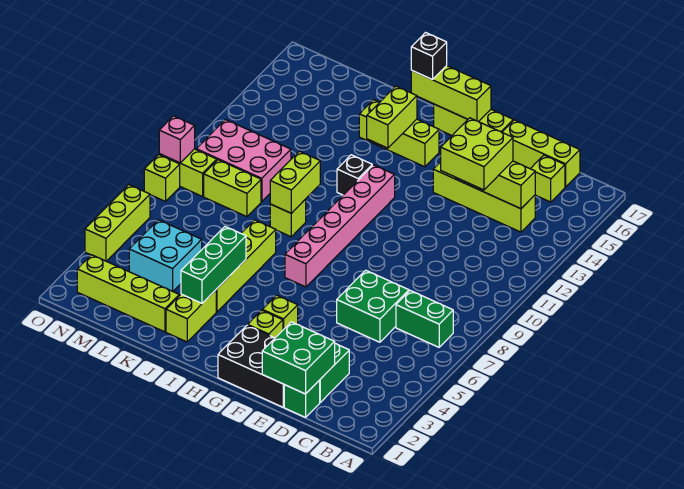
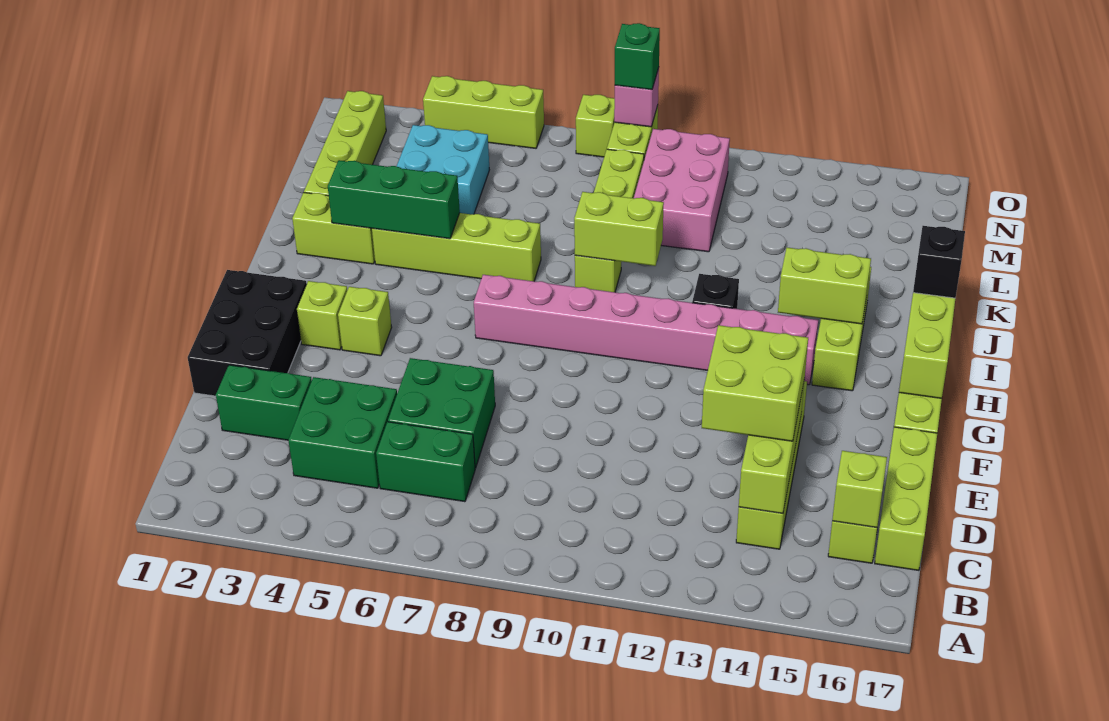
green 1x2 brick [396,291,453,347] -> green 1x2 brick turned to [376,422,475,502]
none -> lime 1x1 brick [832,451,887,527]
green 1x1 brick [284,380,320,417] -> green 1x1 brick moved to [615,23,660,90]
green 2x2 brick [262,322,335,394] -> green 2x2 brick moved to [288,377,397,488]
pink 1x6 brick [285,165,395,287] -> pink 1x8 brick [474,275,818,385]

